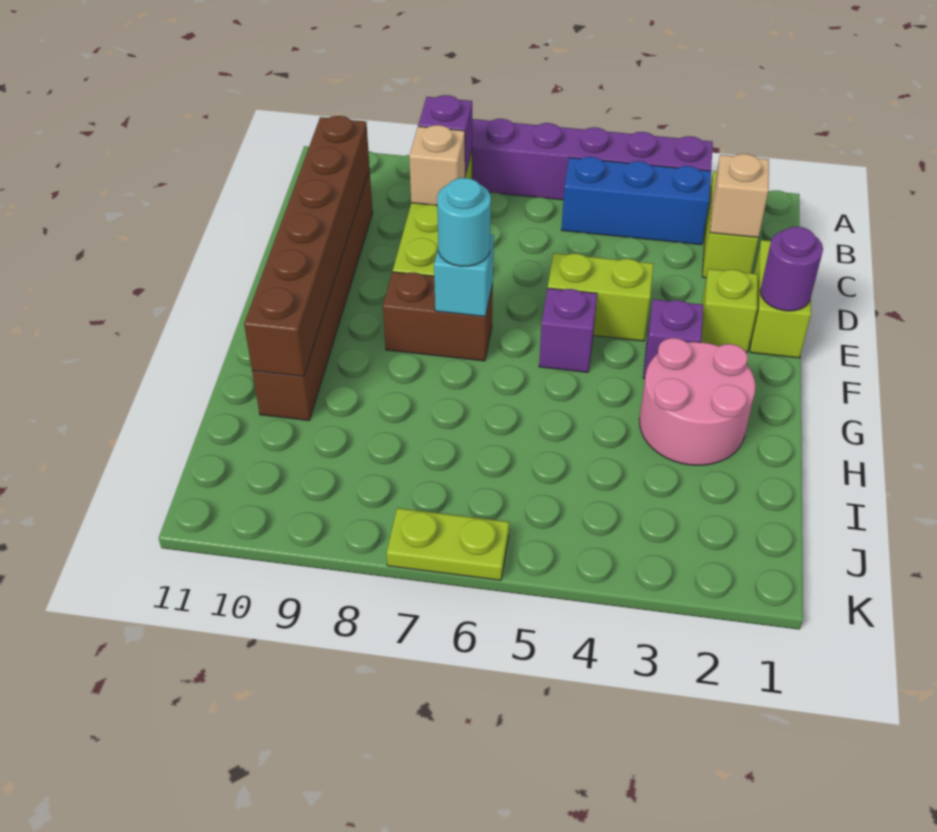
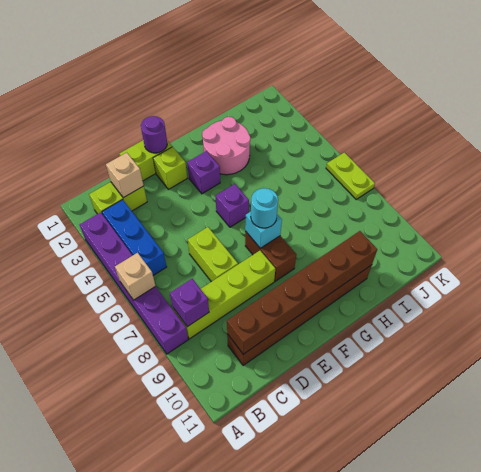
tan 1x1 brick [409,125,465,206] -> tan 1x1 brick moved to [115,253,155,300]
lime 1x2 brick [548,253,653,341] -> lime 1x2 brick moved to [188,227,238,282]

